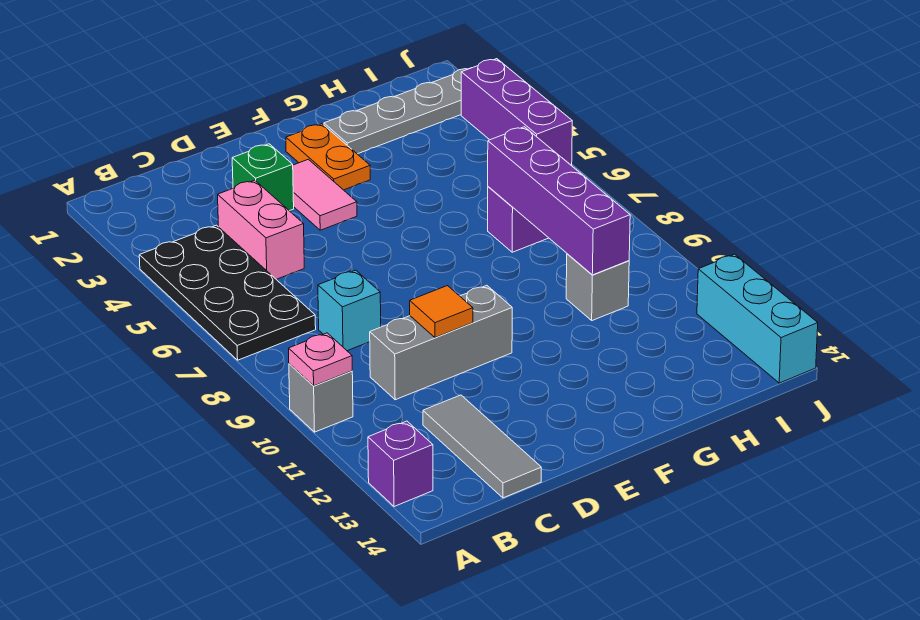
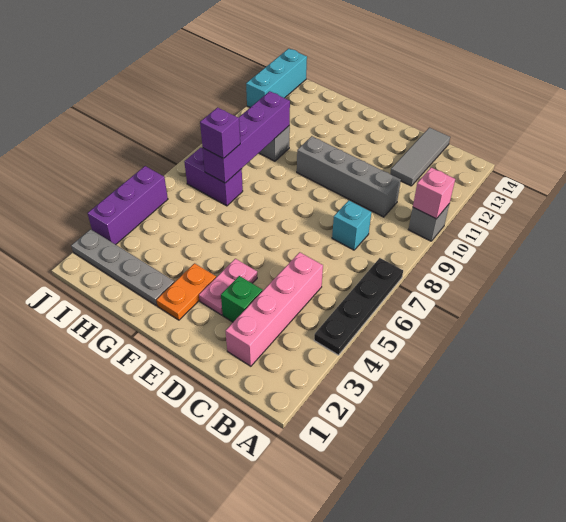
black 2x4 plate [139,225,316,360] -> black 1x4 plate [314,258,403,355]
pink 1x1 plate [289,333,352,386] -> pink 1x1 brick [413,168,455,219]
purple 1x1 brick [368,421,433,507] -> purple 1x1 brick moved to [200,107,240,159]
pink 1x2 brick [218,180,304,279] -> pink 1x4 brick [226,252,323,366]
grey 1x3 brick [370,285,512,400] -> grey 1x4 brick [297,136,401,217]
orange 1x1 tile [410,286,473,338] -> none
pink 1x2 tile [293,159,357,230] -> pink 1x2 plate [199,259,257,315]

